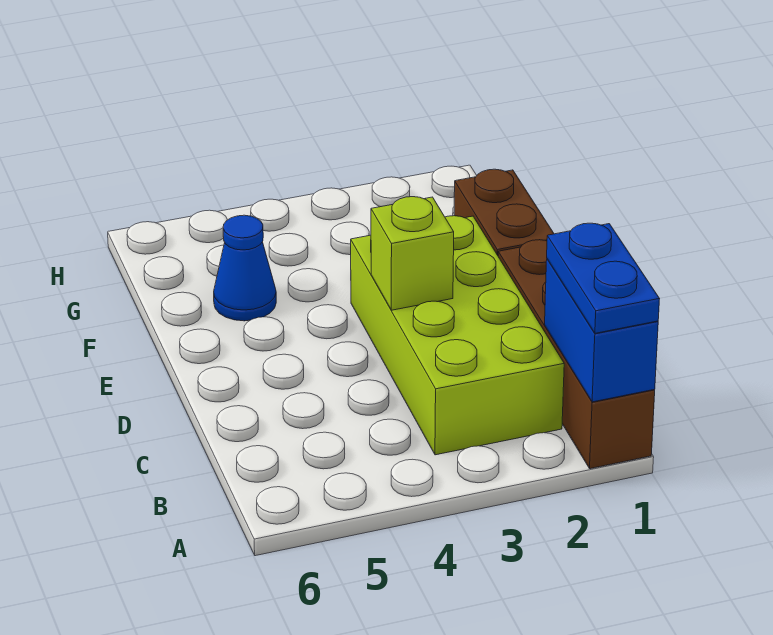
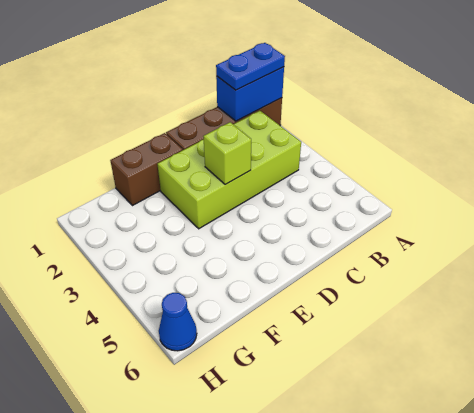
blue 1x1 cone [214,215,276,321] -> blue 1x1 cone moved to [159,293,197,351]

